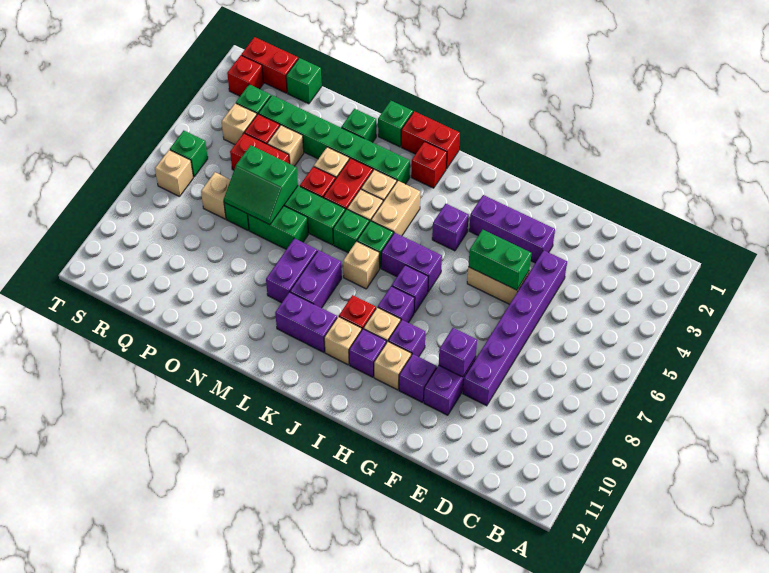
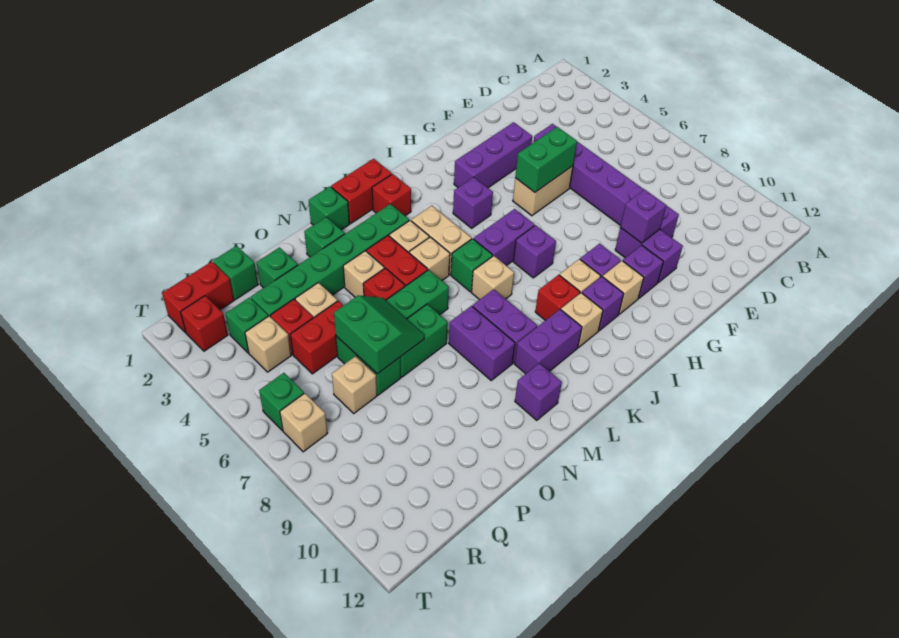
purple 1x1 brick [378,286,415,323] -> purple 1x1 brick moved to [515,363,562,420]
green 1x1 brick [333,209,369,253] -> green 1x1 brick moved to [257,247,298,288]
green 2x2 slope [224,145,298,225] -> green 2x2 slope turned to [334,295,424,374]

